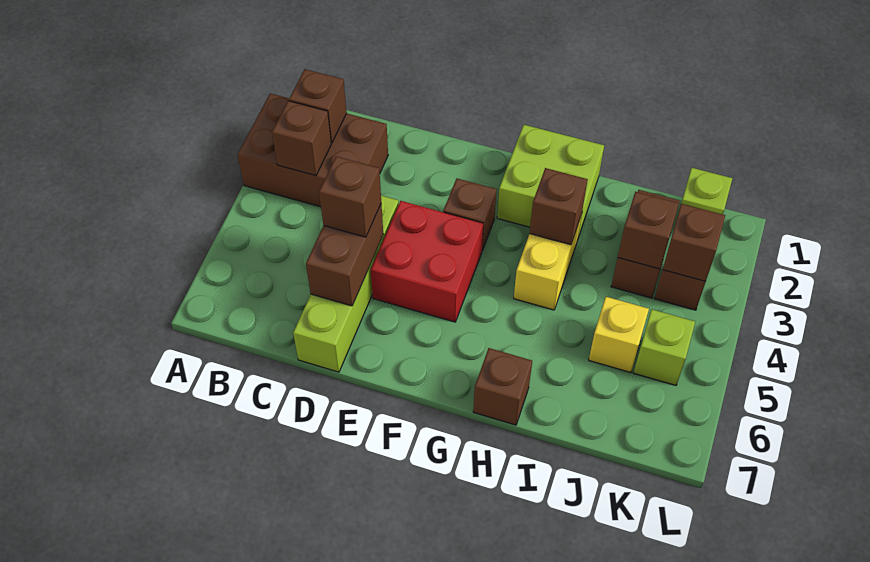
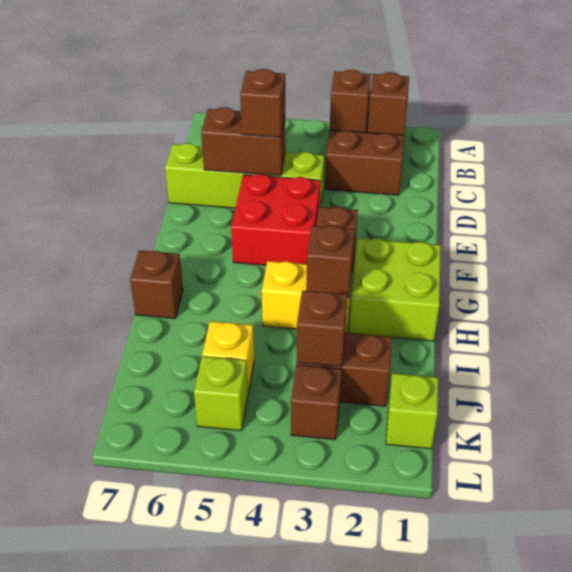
brown 1x1 brick [663,204,725,282] -> none

